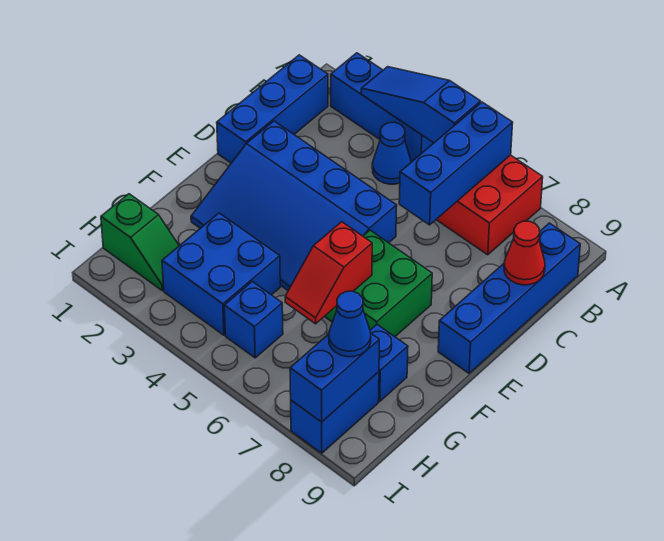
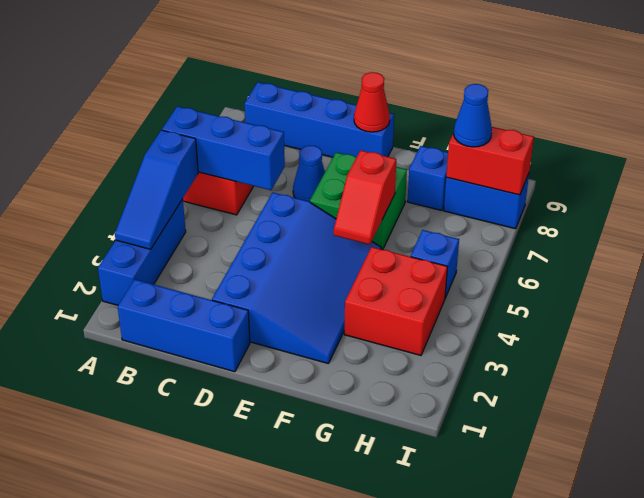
blue 1x1 cone [372,122,411,184] -> blue 1x1 cone moved to [293,146,325,202]
red 1x1 cone [504,221,545,285] -> red 1x1 cone moved to [354,72,390,132]
red 1x2 slope [285,222,372,324] -> red 1x2 slope turned to [334,150,396,245]
blue 2x2 brick [162,213,280,335] -> red 2x2 brick [344,247,447,355]
green 1x2 slope [101,194,179,291] -> none
blue 1x2 brick [290,334,379,422] -> red 1x2 brick [446,127,534,195]

